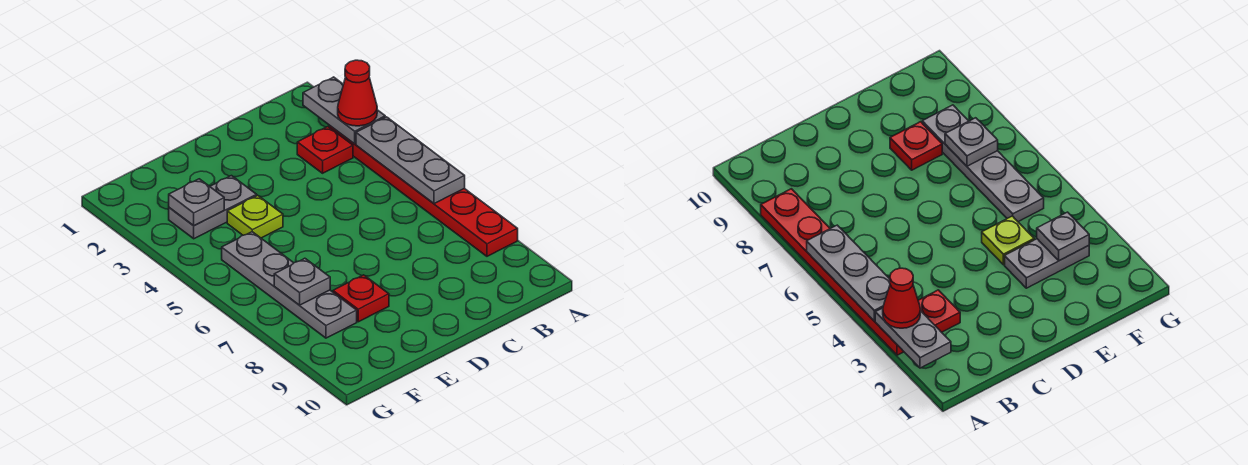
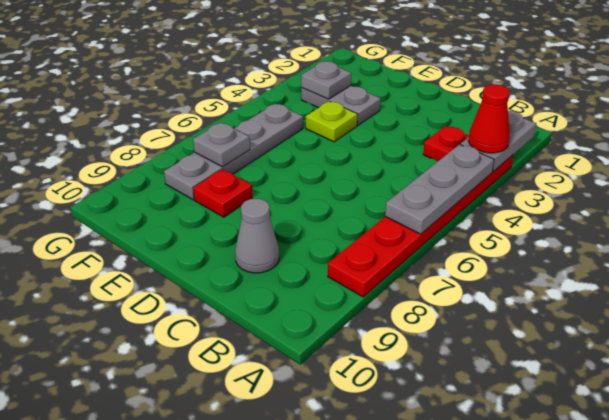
none -> grey 1x1 cone [235,198,279,273]

